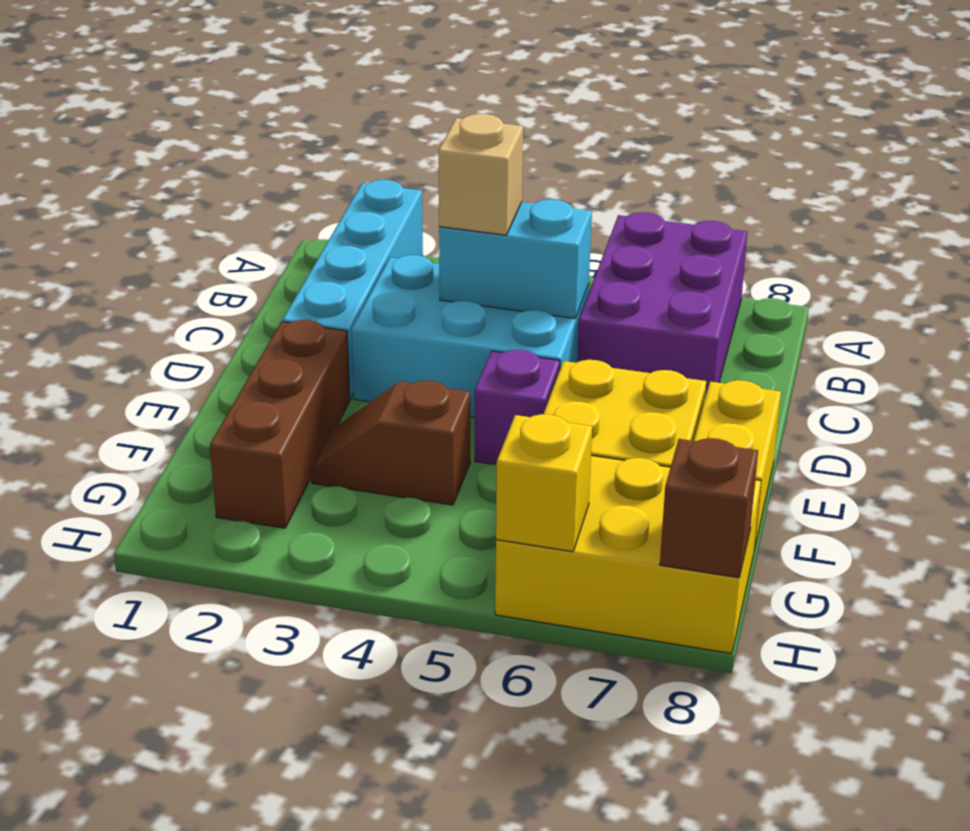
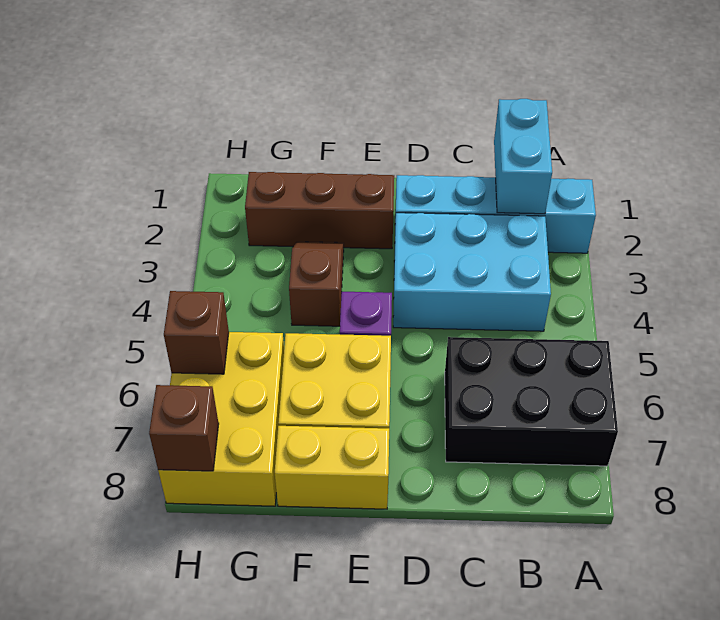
purple 2x3 brick [577,212,747,398] -> black 2x3 brick [445,337,618,466]
cyan 2x3 brick [351,255,589,417] -> cyan 2x3 brick turned to [393,213,551,331]
cyan 1x2 brick [439,199,592,318] -> cyan 1x2 brick moved to [494,99,552,214]
tan 1x1 brick [438,114,523,235] -> none
yellow 1x1 brick [496,414,592,552] -> brown 1x1 brick [164,291,229,374]

